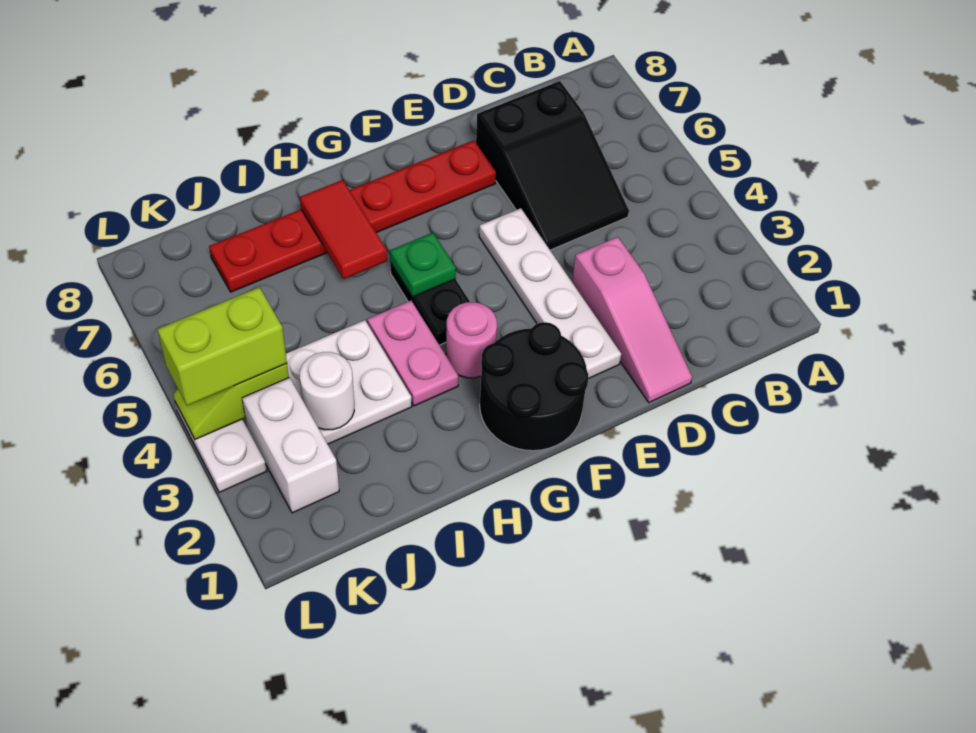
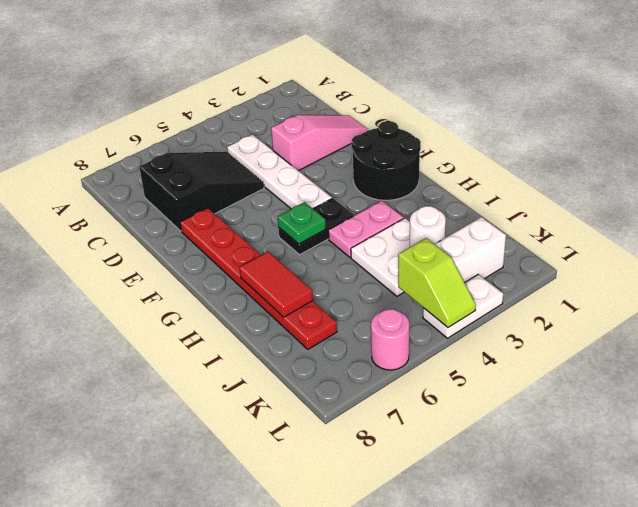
white 1x4 plate [479,208,621,379] -> white 1x4 plate turned to [227,135,332,209]
pink 1x1 round brick [446,302,497,378] -> pink 1x1 round brick moved to [371,309,409,370]
red 1x2 tile [300,180,387,279] -> red 1x2 tile turned to [239,252,313,317]
lime 1x2 brick [157,287,287,406] -> none

